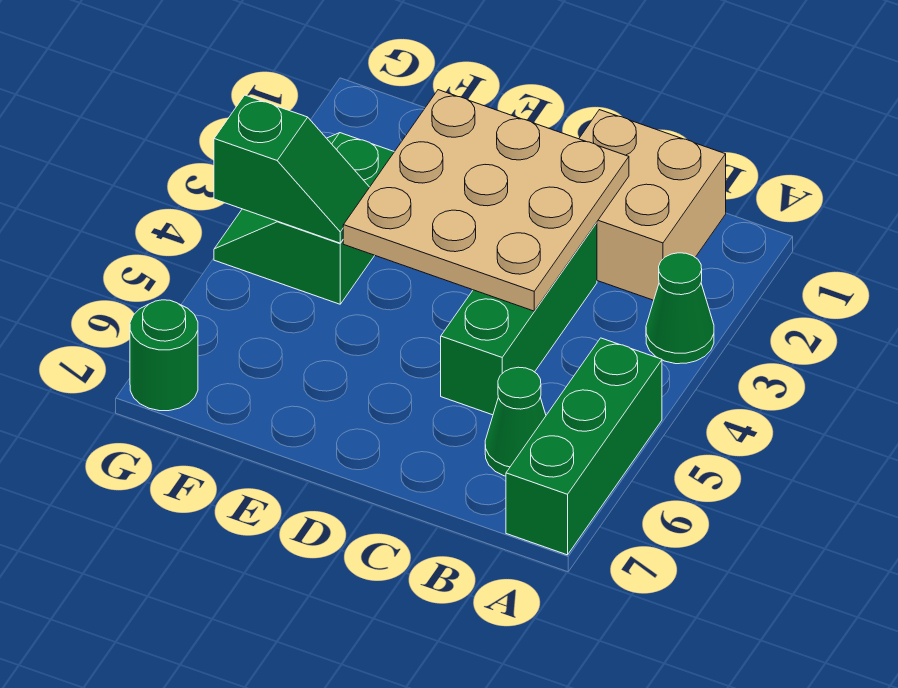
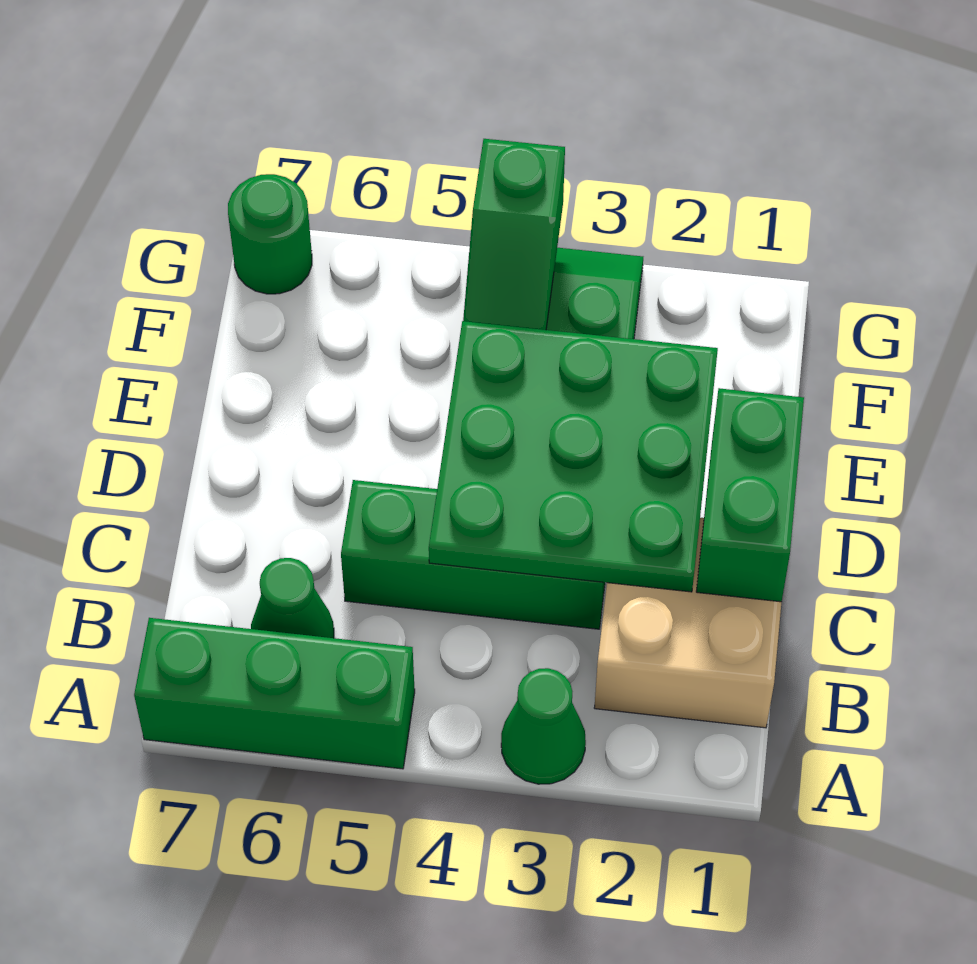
none -> green 1x2 brick [696,388,804,602]
tan 3x3 plate [343,90,629,311] -> green 3x3 plate [429,321,718,592]

